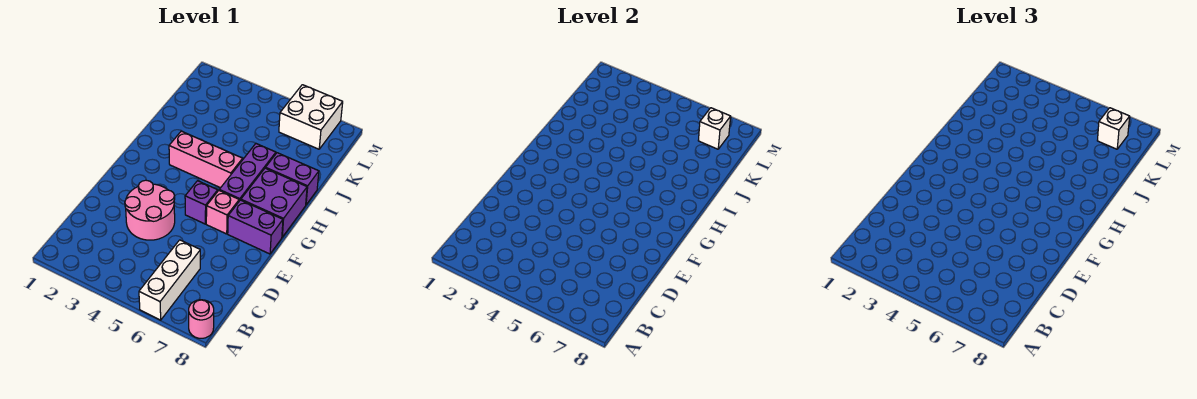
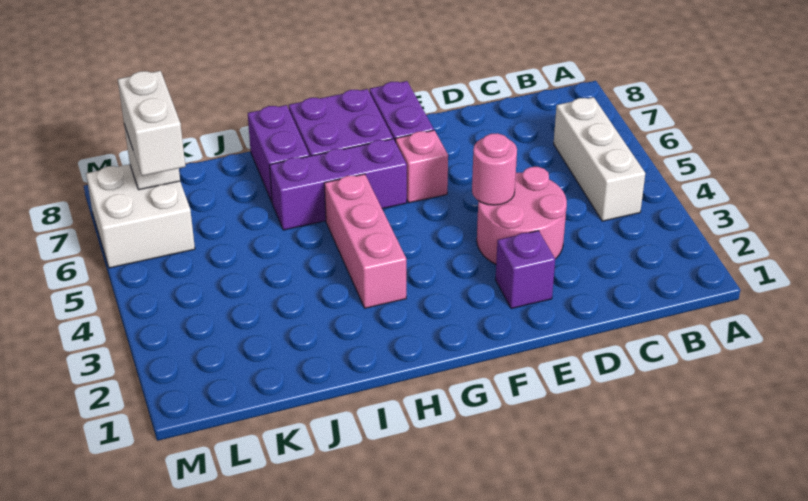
white 1x3 brick [139,240,200,320] -> white 1x3 brick turned to [554,97,645,221]
pink 1x1 round brick [189,300,214,338] -> pink 1x1 round brick moved to [472,133,517,205]
purple 1x1 brick [185,181,218,224] -> purple 1x1 brick moved to [495,231,555,309]
white 1x1 brick [1097,108,1130,149] -> white 1x2 brick [118,71,185,176]

